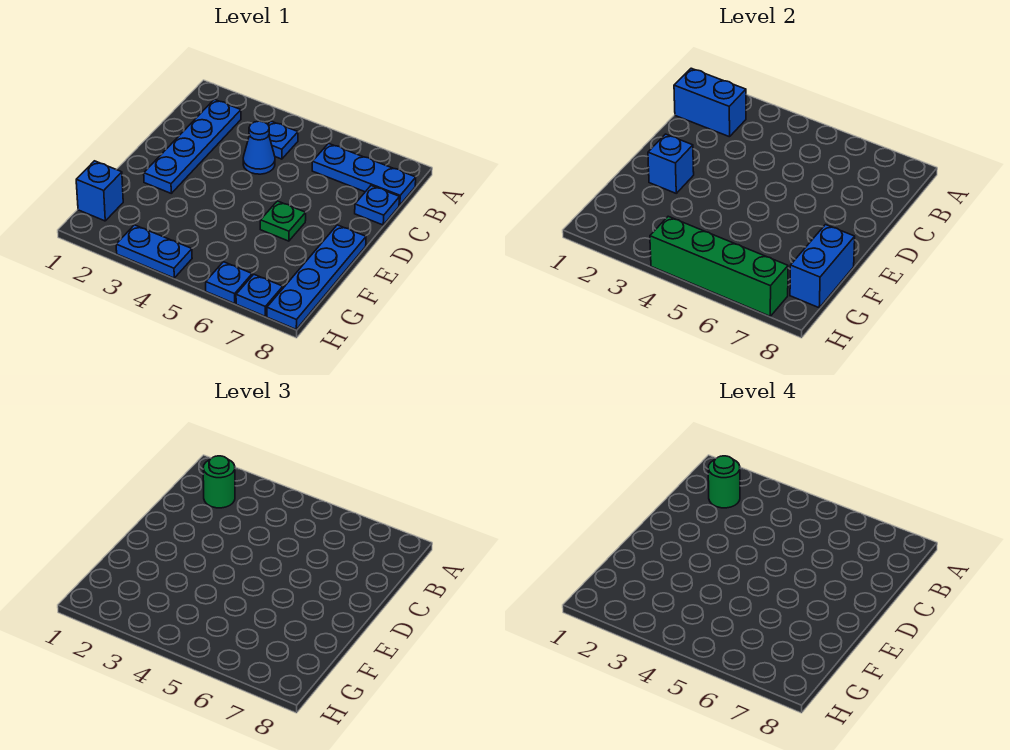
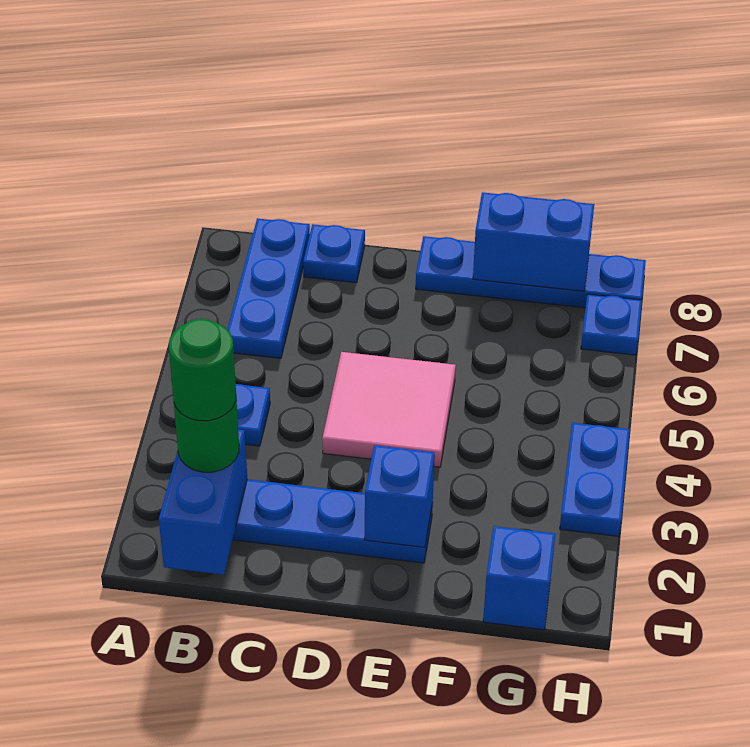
blue 1x1 cone [243,121,275,174] -> none
none -> pink 2x2 tile [322,352,456,467]
green 1x1 plate [260,201,306,241] -> none
green 1x4 brick [650,216,788,316] -> none
blue 1x1 plate [206,262,252,303] -> none

